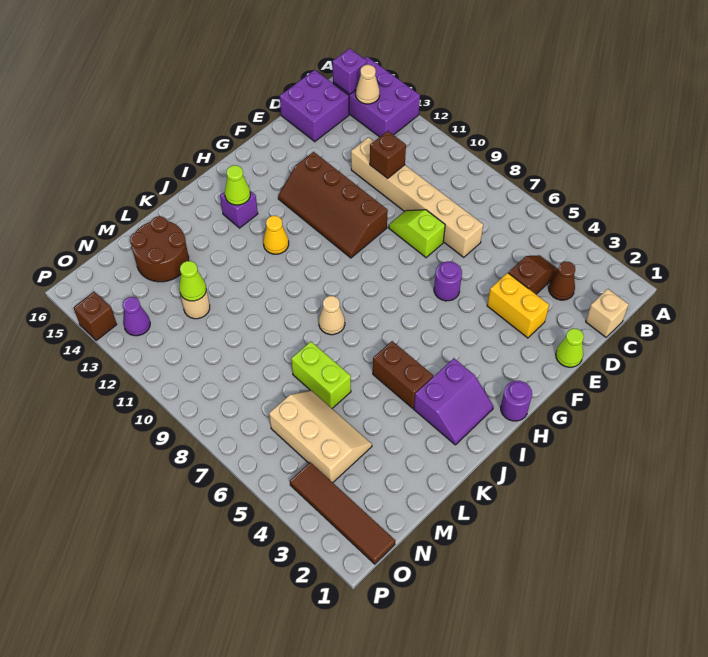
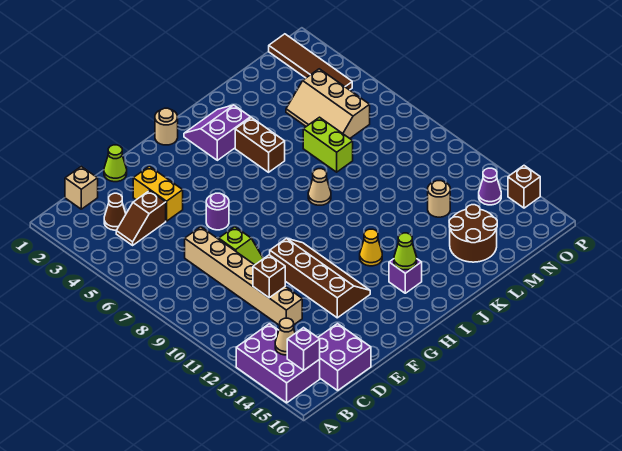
purple 1x1 round brick [501,381,532,421] -> tan 1x1 round brick [155,108,178,145]
lime 1x1 cone [179,261,206,301] -> none

